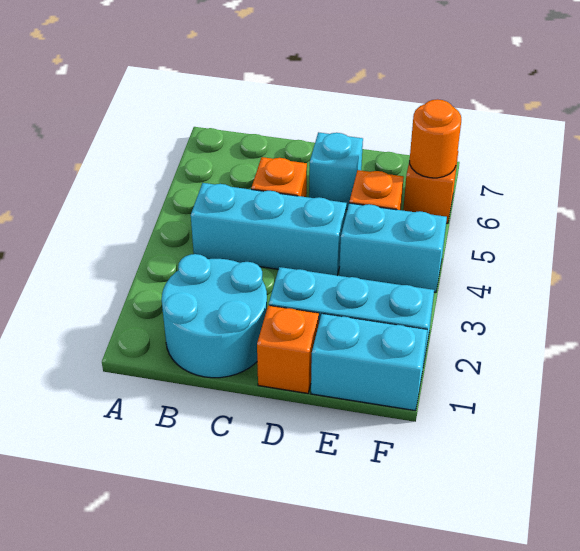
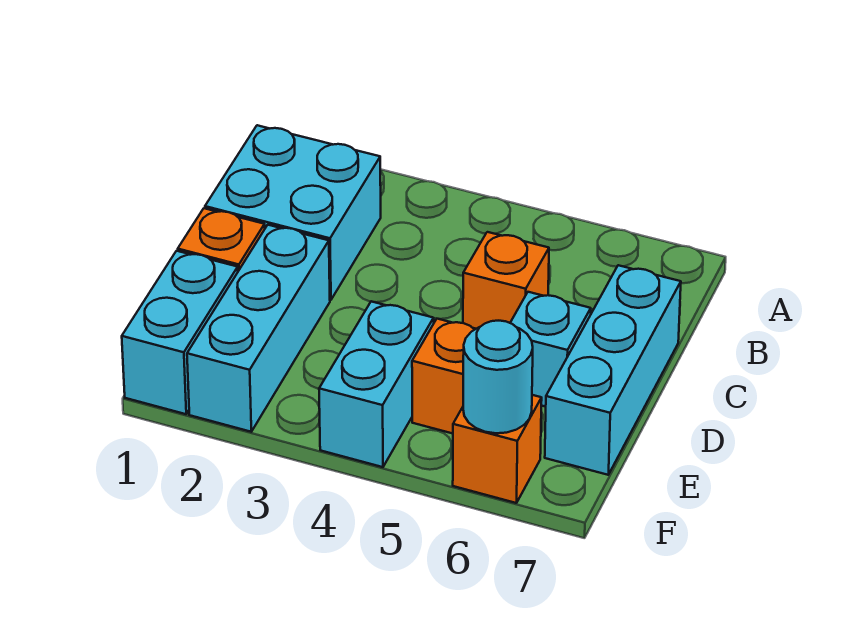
cyan 2x2 round brick [162,254,267,378] -> cyan 2x2 brick [205,125,381,300]
cyan 1x3 brick [191,183,347,275] -> cyan 1x3 brick moved to [545,265,681,475]
orange 1x1 round brick [410,99,461,178] -> cyan 1x1 round brick [463,321,533,433]

